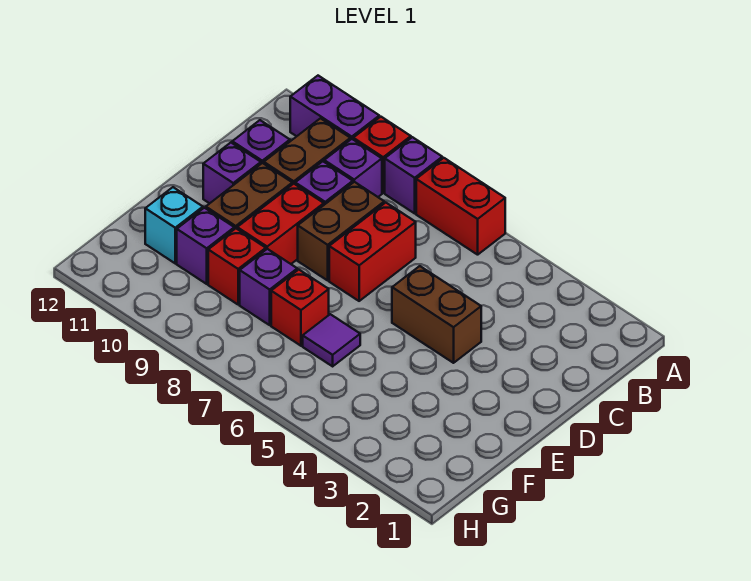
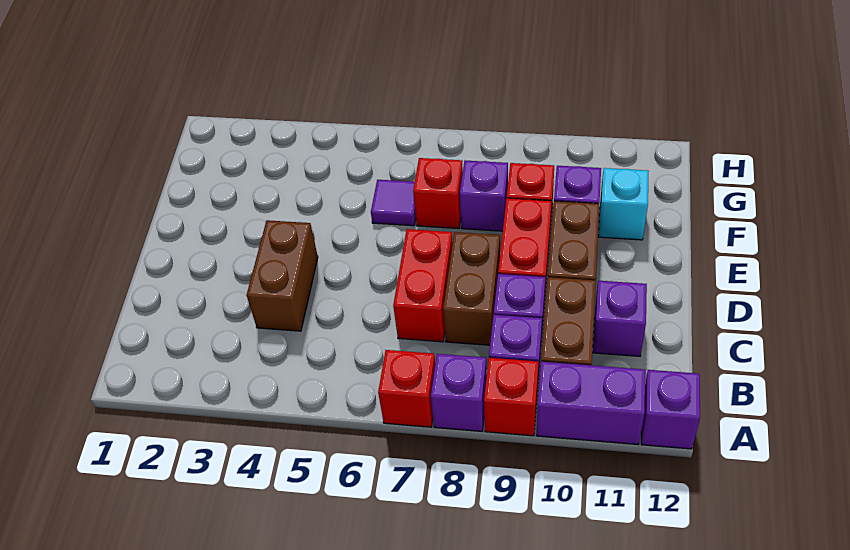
red 1x2 brick [416,158,505,255] -> red 1x1 brick [378,350,435,427]
brown 1x2 brick [392,266,481,363] -> brown 1x2 brick turned to [247,220,318,331]
purple 1x1 brick [203,143,261,203] -> purple 1x1 brick moved to [641,370,700,449]

